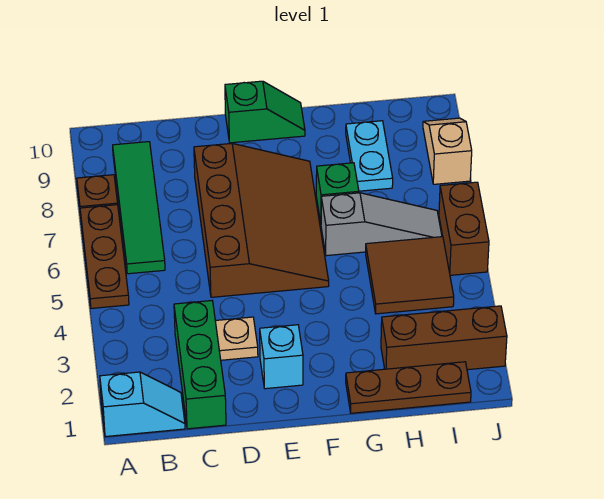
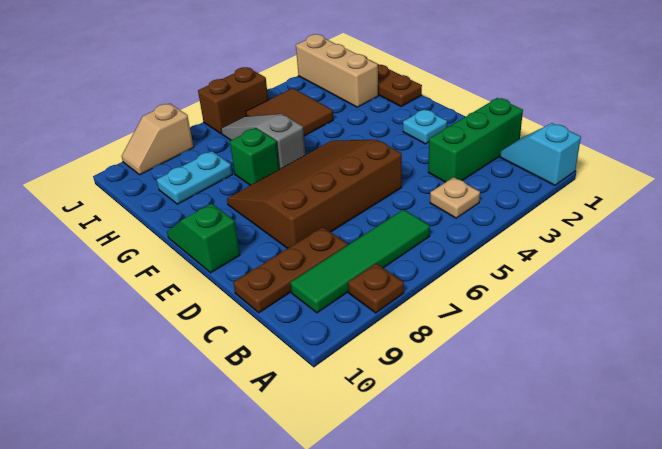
brown 1x3 plate [80,205,129,308] -> brown 1x3 plate moved to [233,227,348,313]
tan 1x1 plate [215,317,258,360] -> tan 1x1 plate moved to [430,177,480,218]
cyan 1x1 brick [260,325,303,389] -> cyan 1x1 plate [403,109,447,144]
brown 1x3 brick [381,306,507,370] -> tan 1x3 brick [296,34,378,107]

